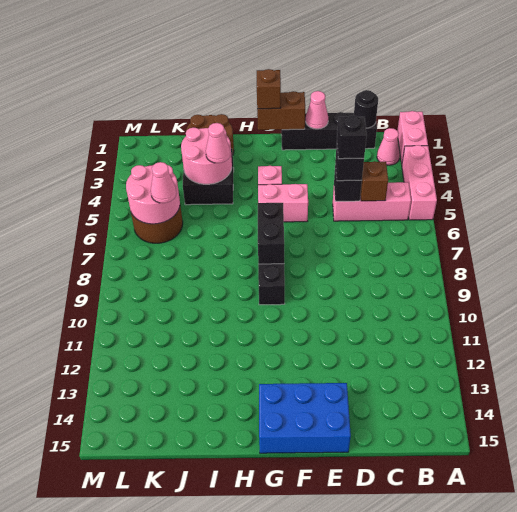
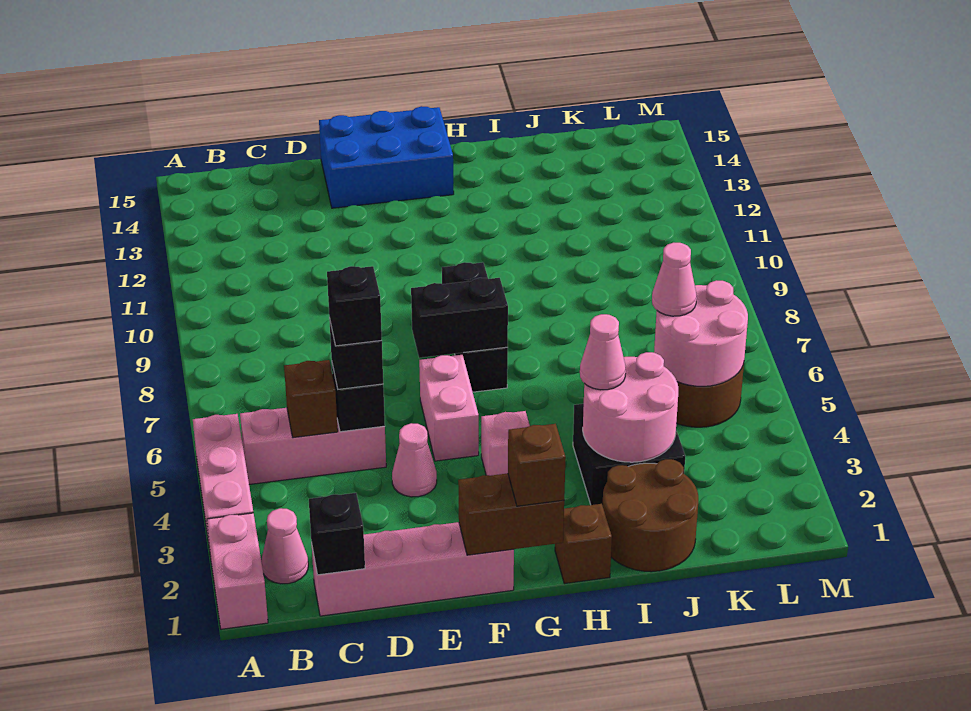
black 1x4 brick [281,112,377,150] -> pink 1x4 brick [311,522,514,616]
black 1x1 round brick [354,90,378,128] -> black 1x1 brick [309,493,365,575]
pink 1x1 cone [306,91,328,129] -> pink 1x1 cone moved to [392,423,437,497]
pink 1x2 brick [258,184,308,222] -> pink 1x2 brick turned to [419,355,479,461]
black 1x2 brick [258,203,284,264] -> black 1x2 brick turned to [411,278,508,358]
none -> brown 1x1 brick [555,504,612,584]

